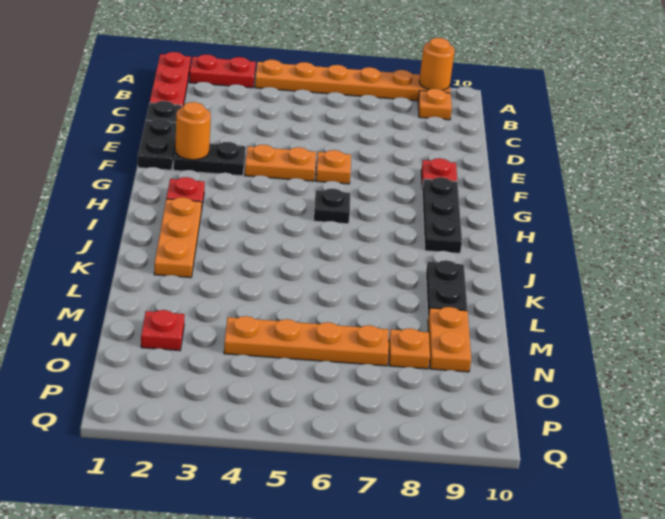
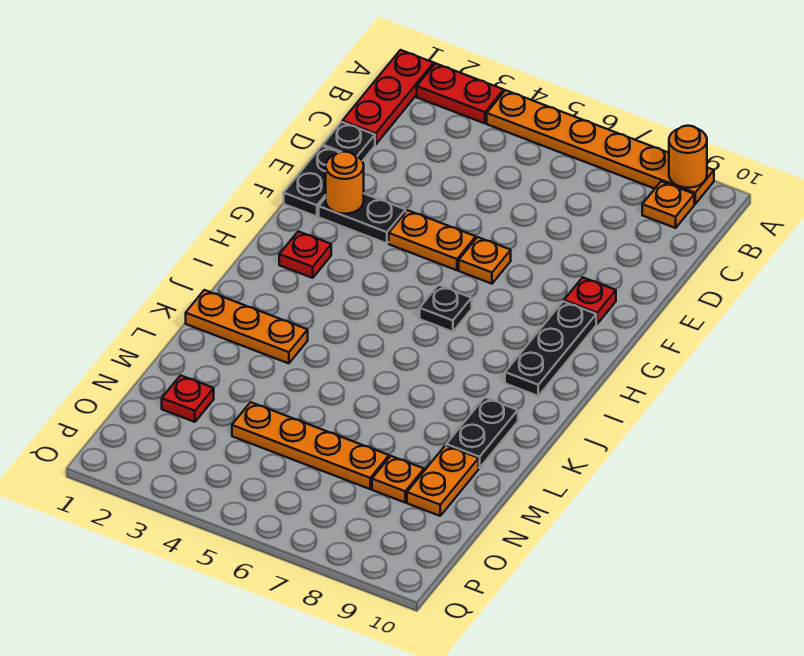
orange 1x3 plate [154,197,202,278] -> orange 1x3 plate turned to [186,290,308,363]

